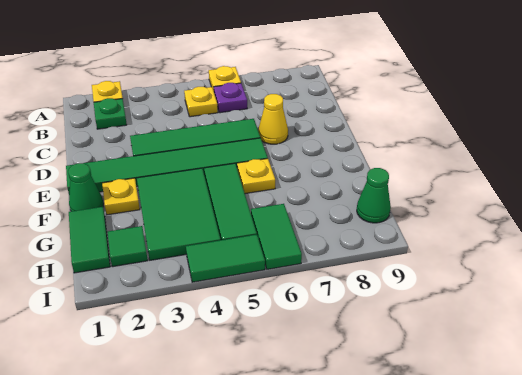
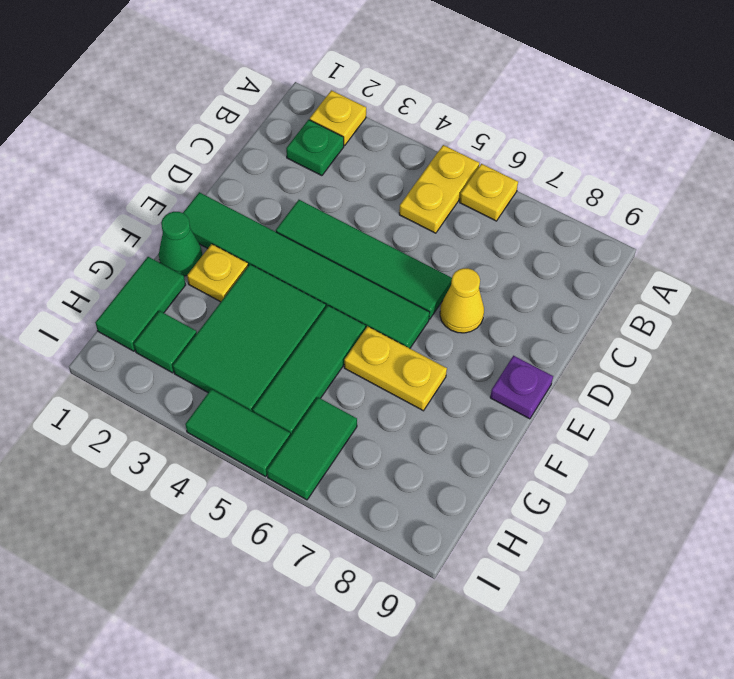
yellow 1x1 plate [184,87,218,117] -> yellow 1x2 plate [399,145,479,233]
purple 1x1 plate [214,83,247,113] -> purple 1x1 plate moved to [490,356,553,419]
yellow 1x1 plate [237,159,275,194] -> yellow 1x2 plate [344,326,447,411]
green 1x1 cone [357,168,391,223] -> none

